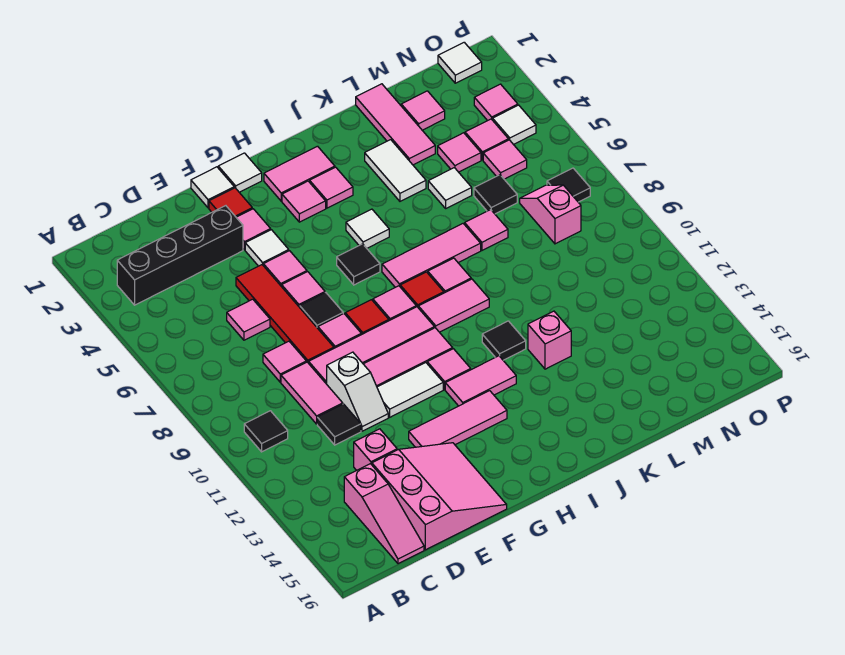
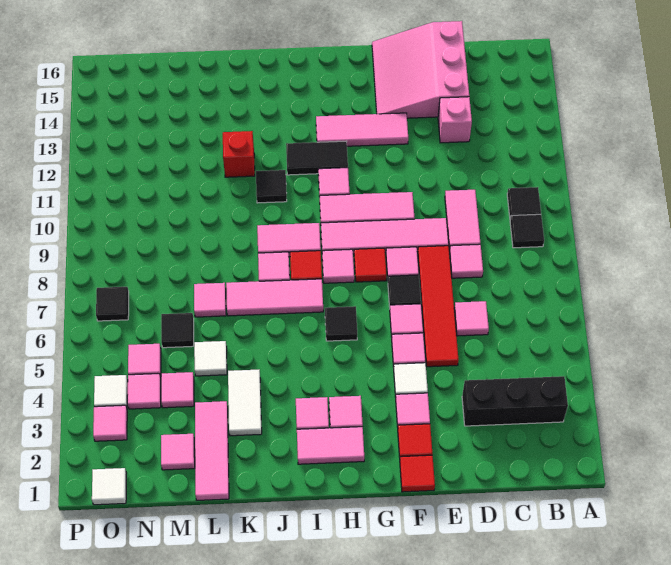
black 1x4 brick [117,206,243,305] -> black 1x3 brick [462,376,568,426]
pink 1x3 slope [344,464,424,564] -> none
black 1x1 tile [317,404,361,445] -> black 1x1 tile moved to [510,214,544,248]
white 1x2 slope [327,352,388,431] -> none
white 1x1 tile [191,167,234,208] -> red 1x1 tile [400,455,435,492]
white 1x2 tile [377,363,443,417] -> none
white 1x1 tile [218,153,262,192] -> none
pink 1x2 tile [445,356,516,406] -> black 1x2 tile [286,141,348,175]
white 1x1 tile [346,209,389,248] -> none
pink 1x1 brick [528,311,571,369] -> red 1x1 brick [223,131,255,177]
pink 1x2 slope [520,185,581,244] -> none

